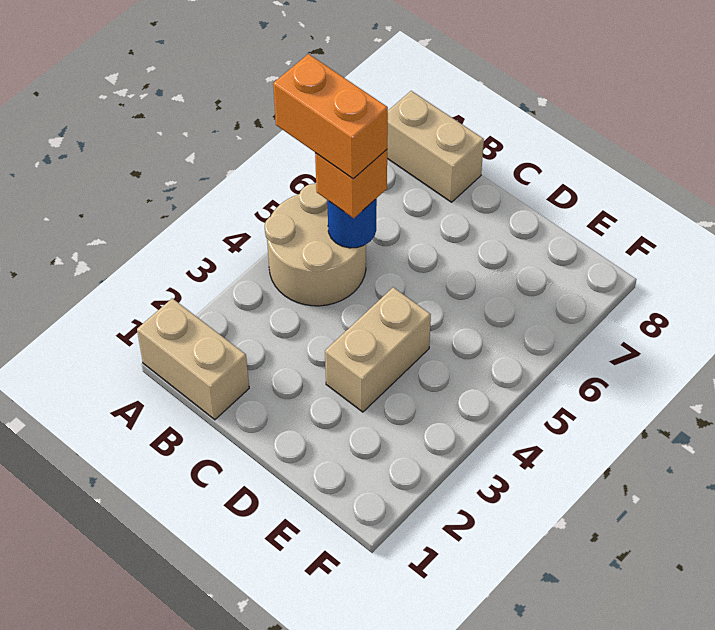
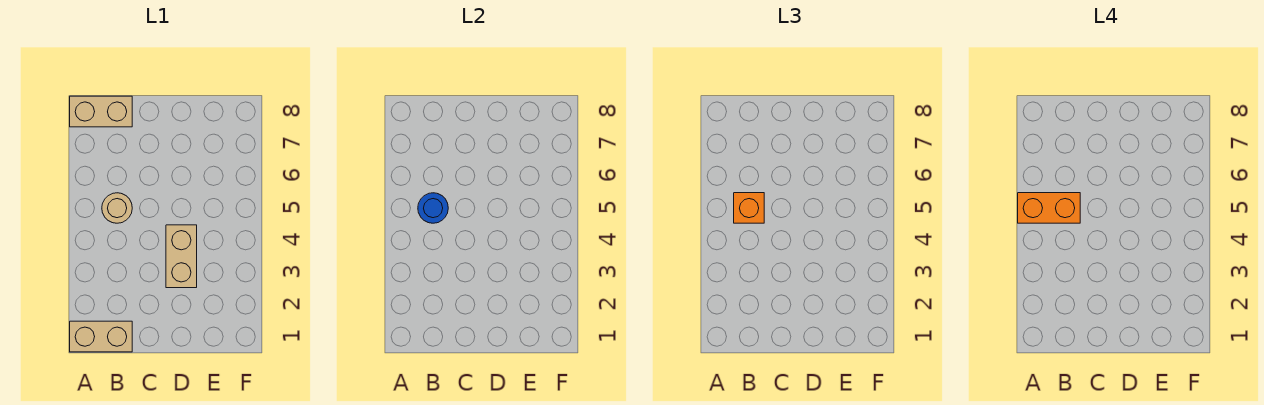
tan 2x2 round brick [265,184,366,306] -> tan 1x1 round brick [102,193,132,223]

